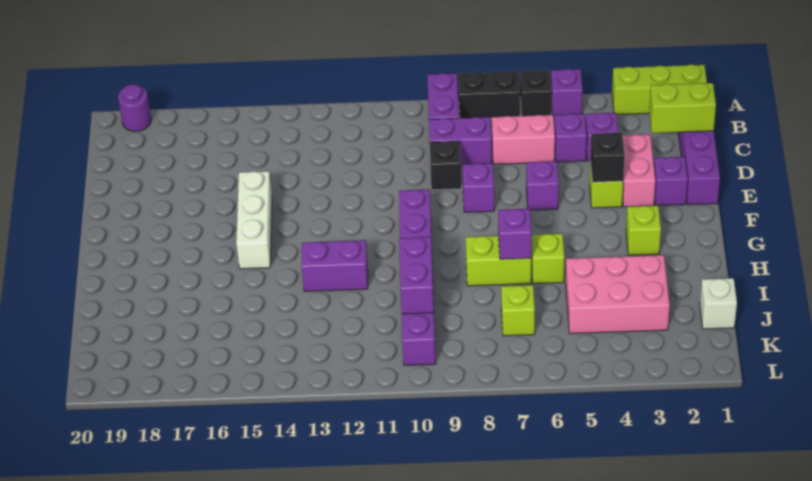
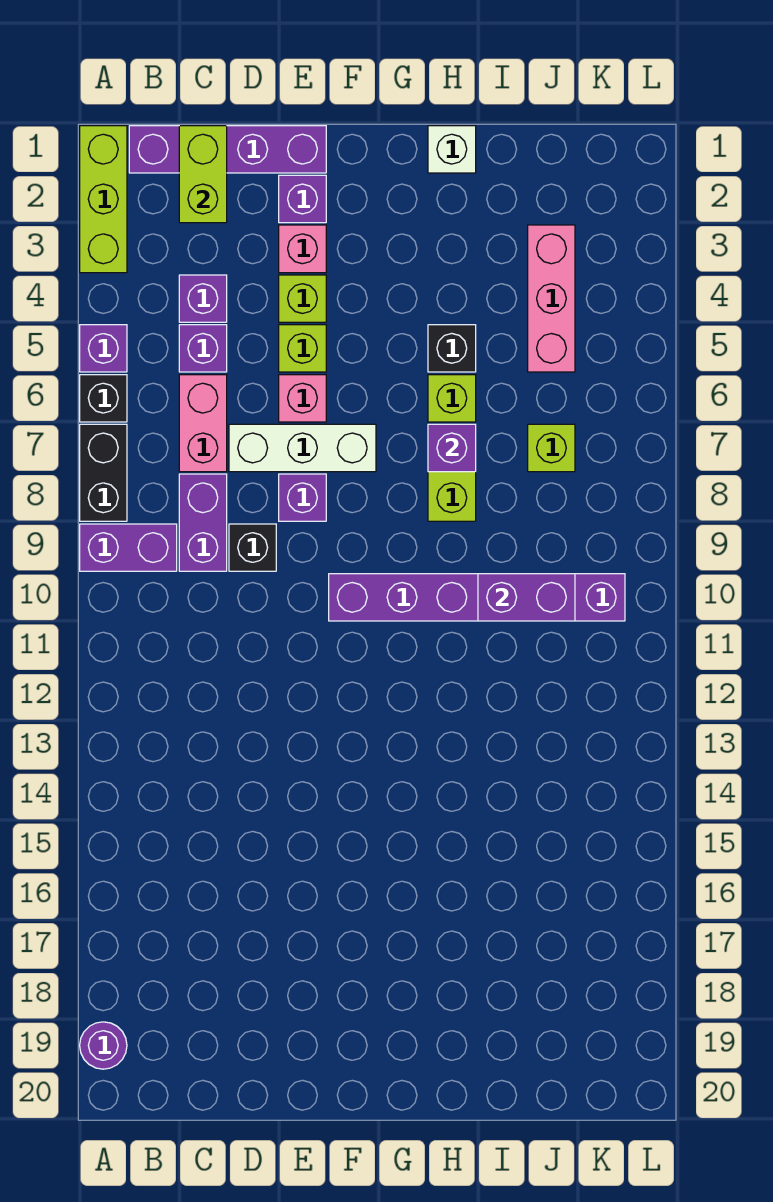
pink 1x2 brick [622,135,655,207] -> pink 1x1 brick [279,225,326,273]
black 1x1 brick [590,133,625,182] -> black 1x1 brick moved to [428,325,476,372]
purple 1x1 brick [526,161,559,210] -> pink 1x1 brick [279,375,326,422]
white 1x3 brick [236,171,272,269] -> white 1x3 brick moved to [229,424,376,472]
lime 1x1 brick [626,206,661,255] -> lime 1x1 brick moved to [279,325,326,372]
purple 1x2 brick [302,240,368,291] -> none
pink 2x3 brick [565,255,670,334] -> pink 1x3 brick [528,225,575,372]
white 1x1 brick [700,278,737,329] -> white 1x1 brick moved to [428,126,476,173]

